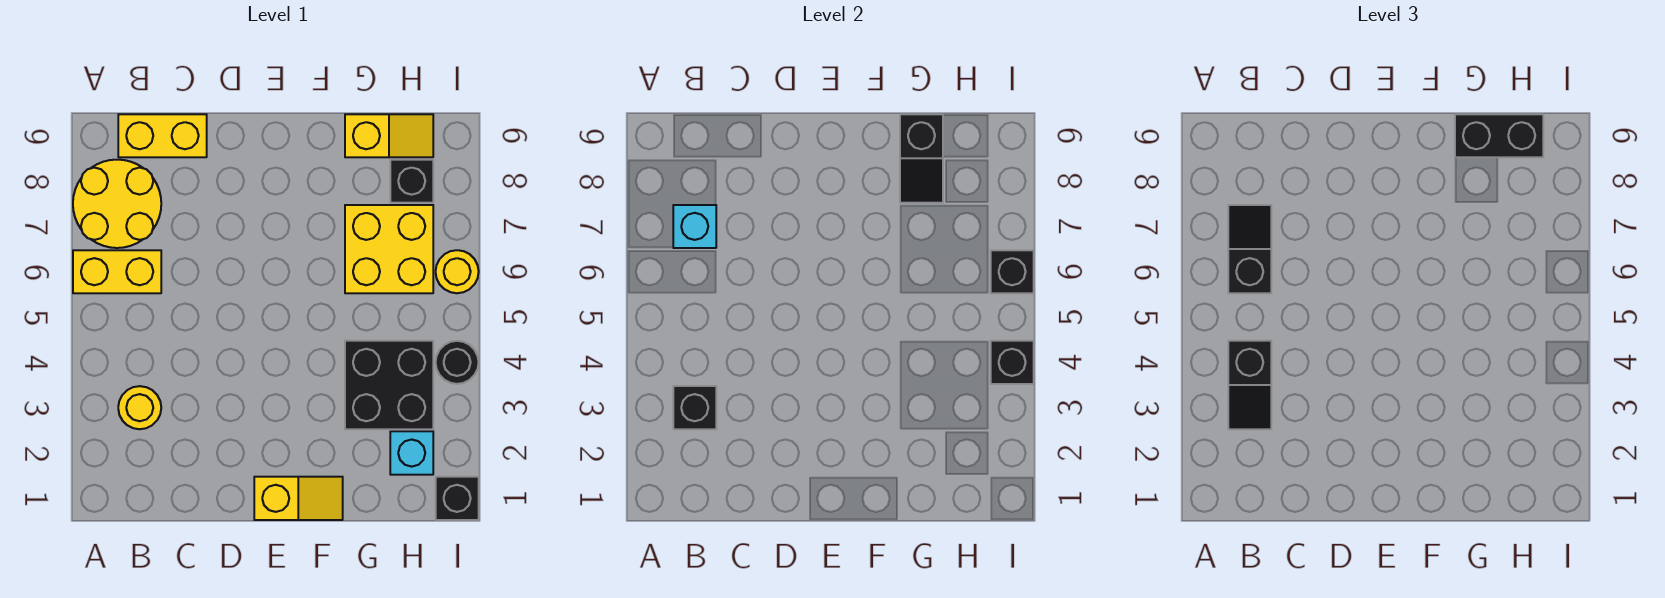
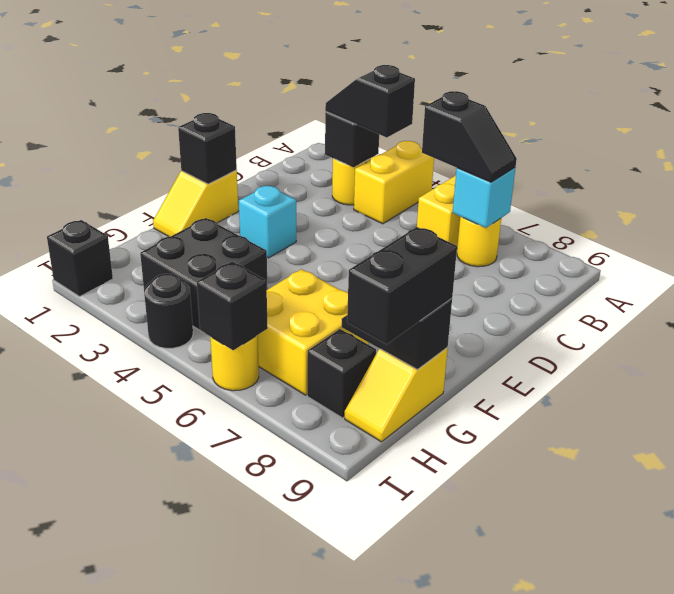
yellow 2x2 round brick [73,160,161,248] -> yellow 1x1 round brick [457,217,501,267]
yellow 1x2 brick [118,114,207,157] -> yellow 1x2 brick moved to [354,141,434,224]
cyan 1x1 brick [390,431,433,475] -> cyan 1x1 brick moved to [239,185,296,258]
black 1x1 brick [991,341,1034,384] -> black 1x1 brick moved to [178,113,237,184]

